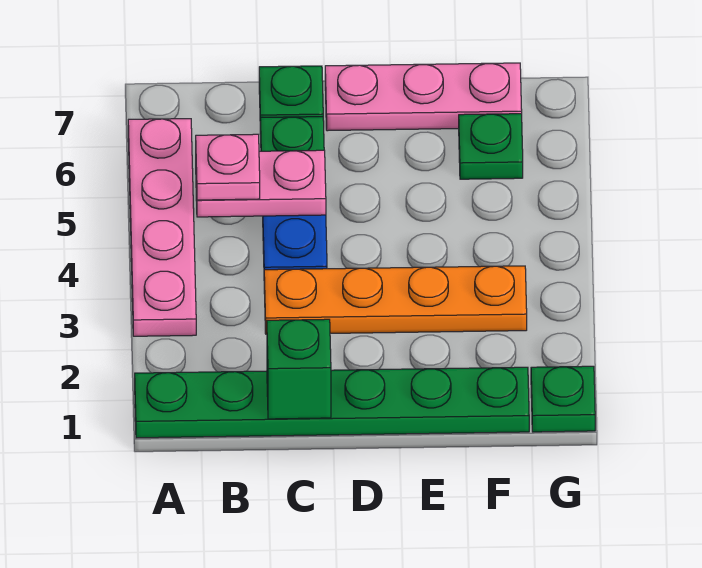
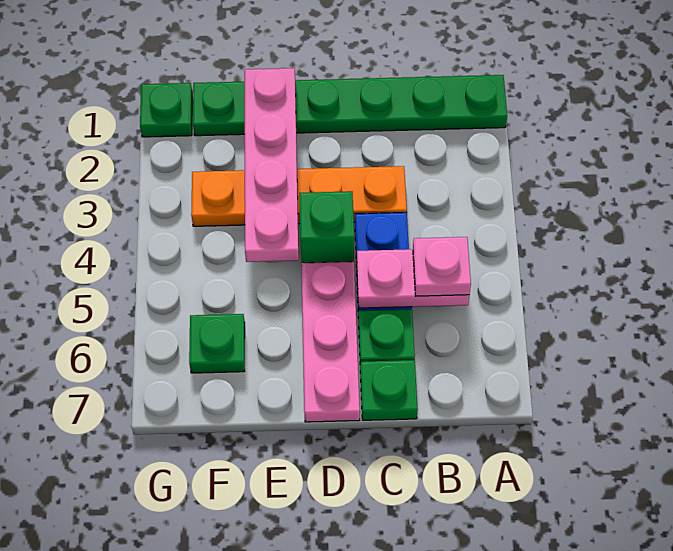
pink 1x4 plate [128,119,196,336] -> pink 1x4 plate moved to [244,68,299,262]
green 1x1 brick [267,319,331,419] -> green 1x1 brick moved to [299,191,354,263]
pink 1x3 plate [325,63,522,131] -> pink 1x3 plate turned to [301,262,360,422]

